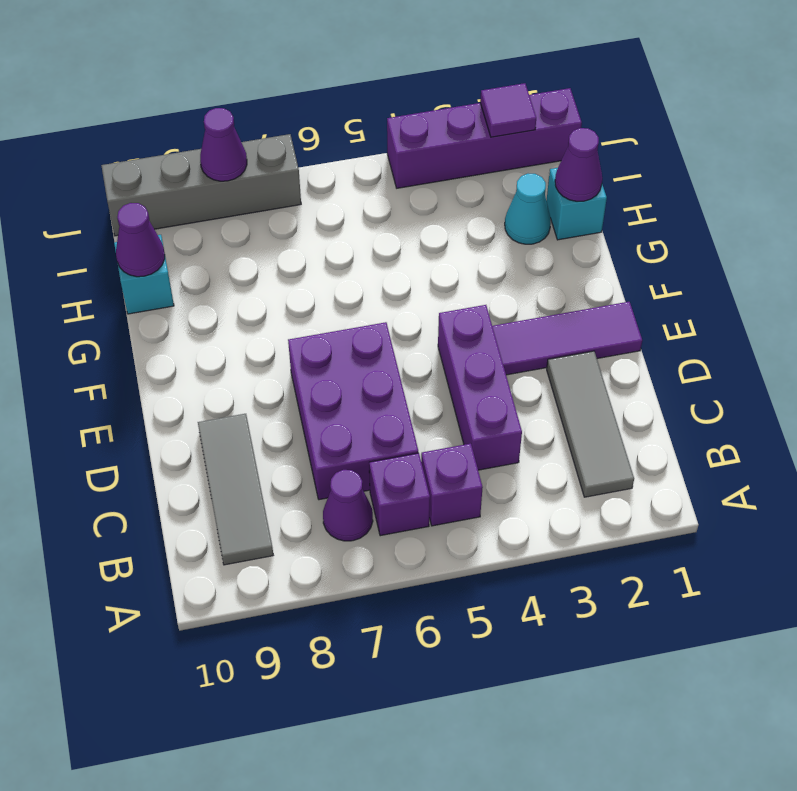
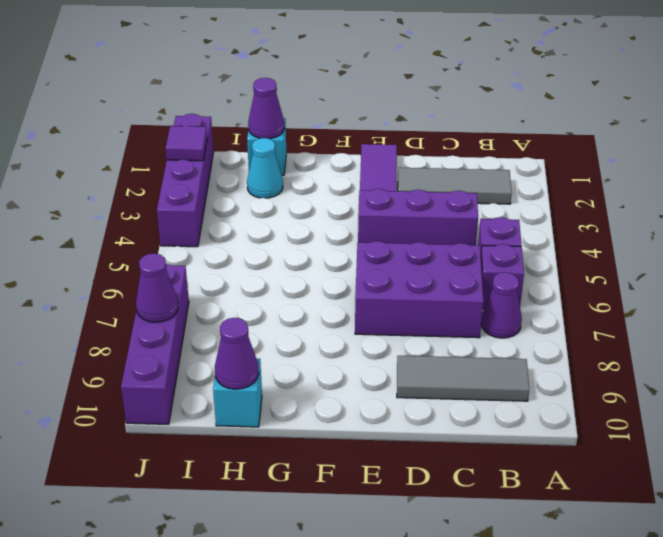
grey 1x4 brick [101,134,301,236] -> purple 1x4 brick [121,264,189,424]

